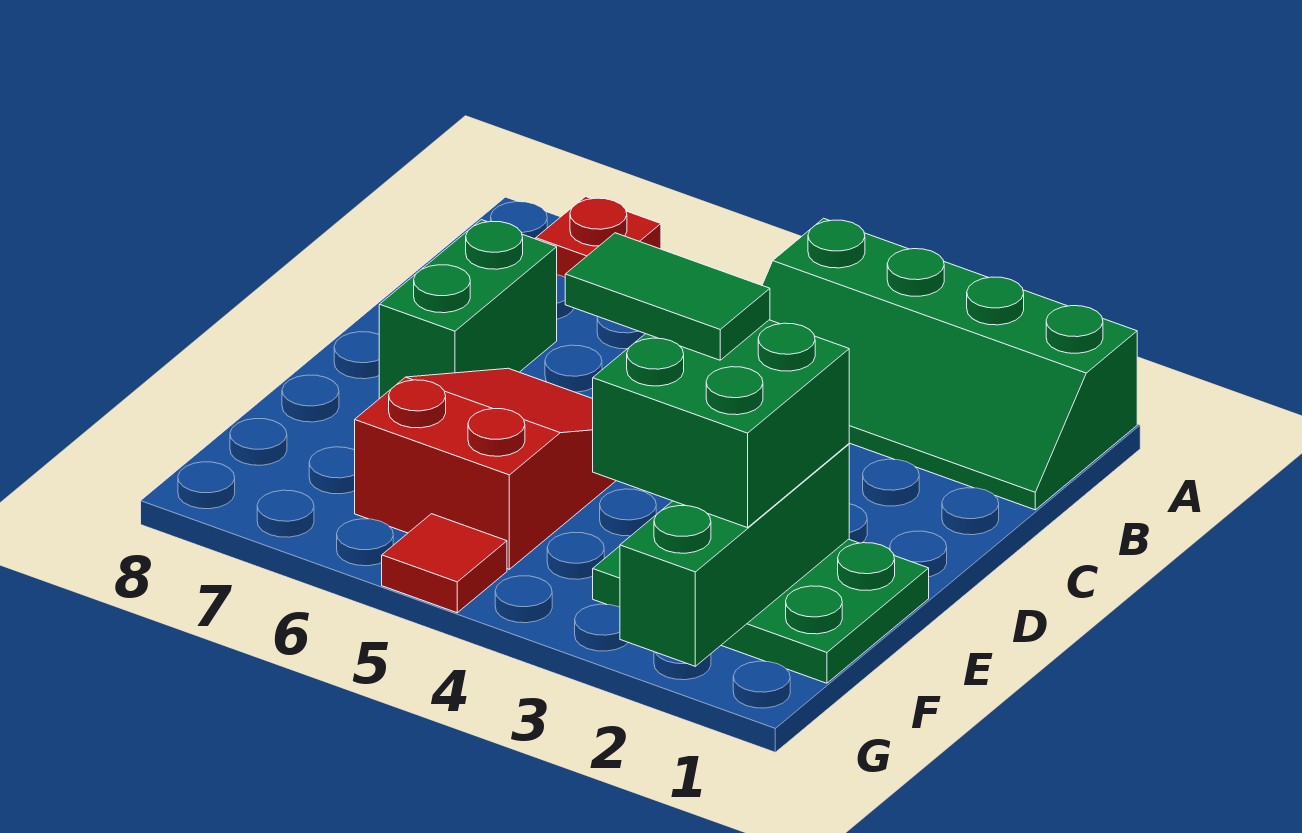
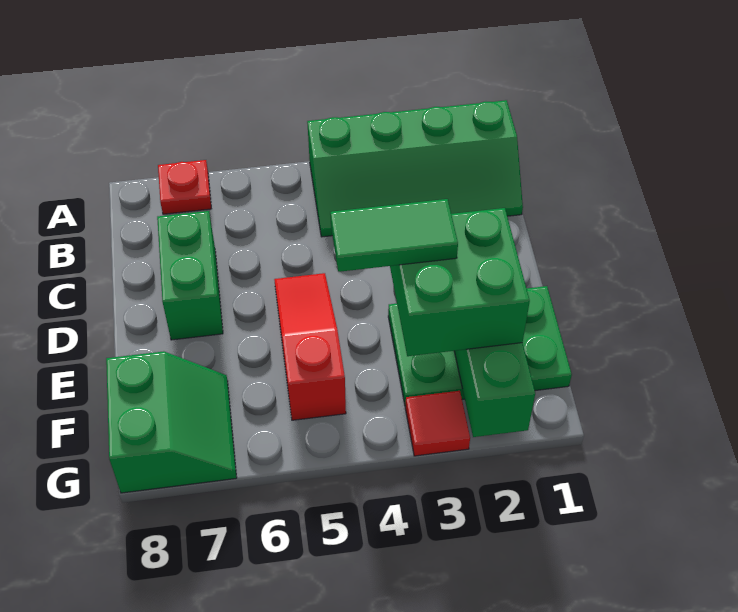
red 2x3 slope [355,368,616,569] -> red 1x3 slope [274,273,346,420]
none -> green 2x2 slope [106,351,237,493]
red 1x1 tile [382,514,507,613] -> red 1x1 tile moved to [405,391,470,456]

